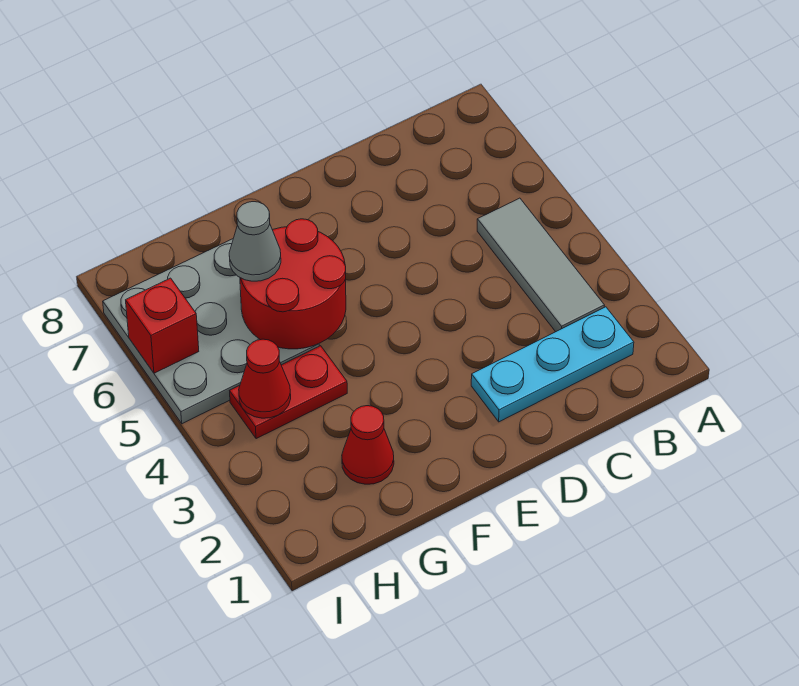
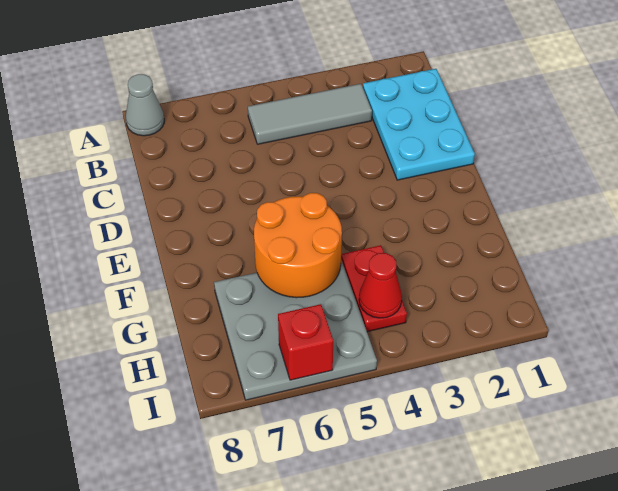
cyan 1x3 plate [471,307,634,422] -> cyan 2x3 plate [363,69,475,180]
red 2x2 round brick [240,219,346,349] -> orange 2x2 round brick [254,193,342,298]
red 1x1 cone [342,406,394,484] -> none
grey 1x1 cone [229,202,281,281] -> grey 1x1 cone moved to [126,74,164,136]

